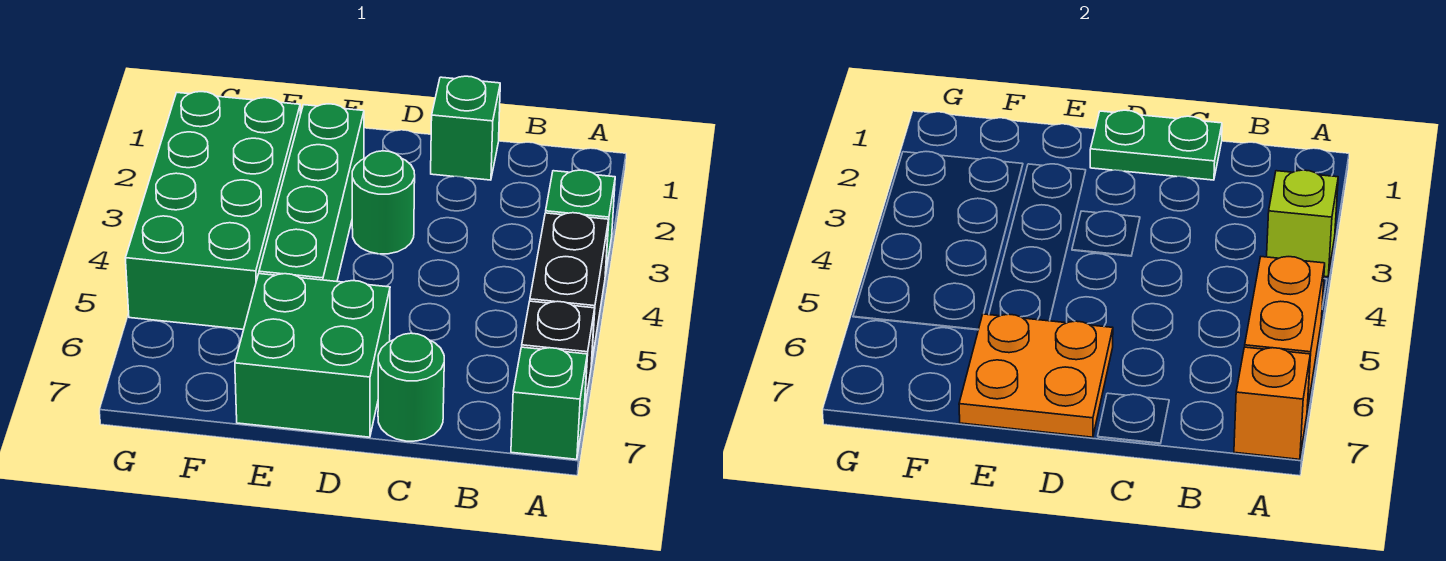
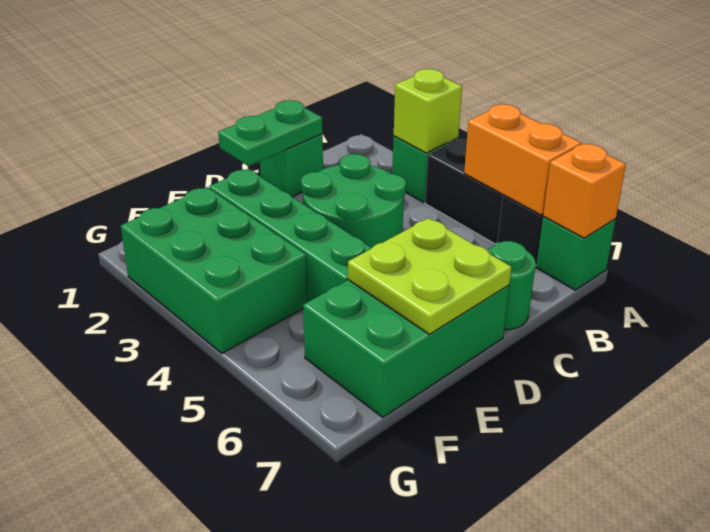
green 1x1 round brick [352,151,415,254] -> green 2x2 round brick [301,154,406,248]
green 2x2 brick [235,274,390,437] -> green 2x3 brick [303,280,509,417]
orange 2x2 plate [959,314,1113,437] -> lime 2x2 plate [348,218,511,334]
green 2x4 brick [125,92,300,329] -> green 2x3 brick [121,187,307,353]

